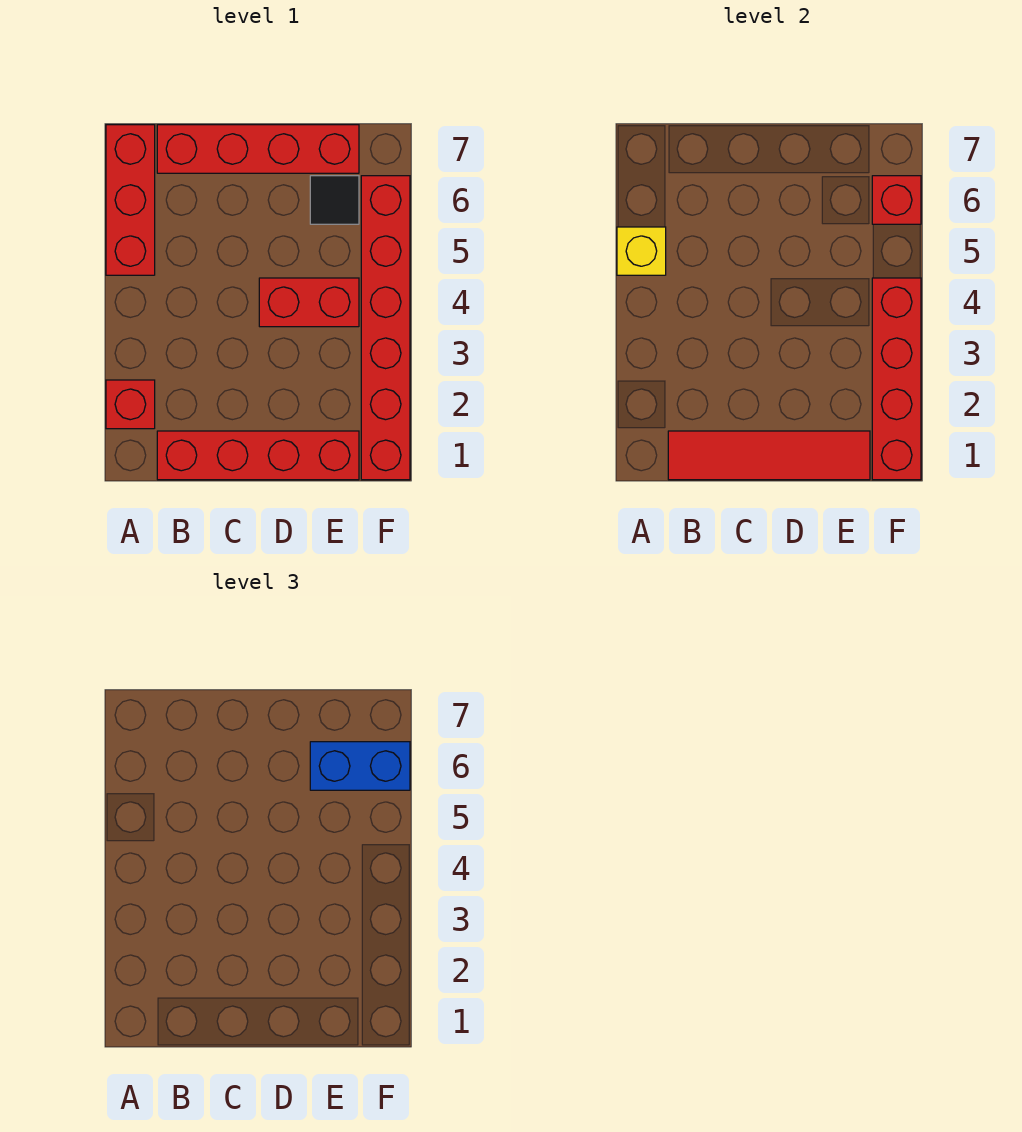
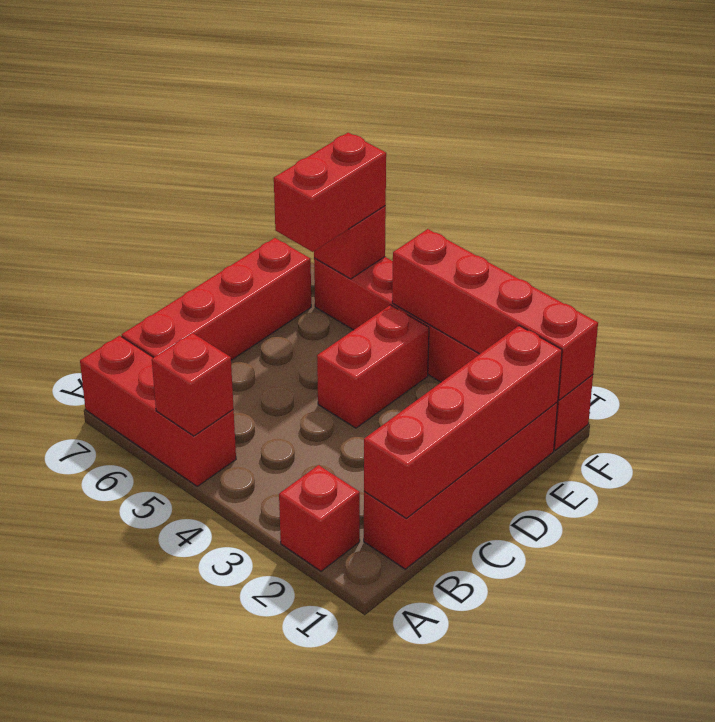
yellow 1x1 brick [617,227,666,275] -> red 1x1 brick [152,333,234,436]
red 1x4 tile [668,431,870,480] -> red 1x4 brick [364,326,562,518]
black 1x1 tile [310,176,359,224] -> none
blue 1x2 brick [310,742,410,790] -> red 1x2 brick [274,133,386,252]

